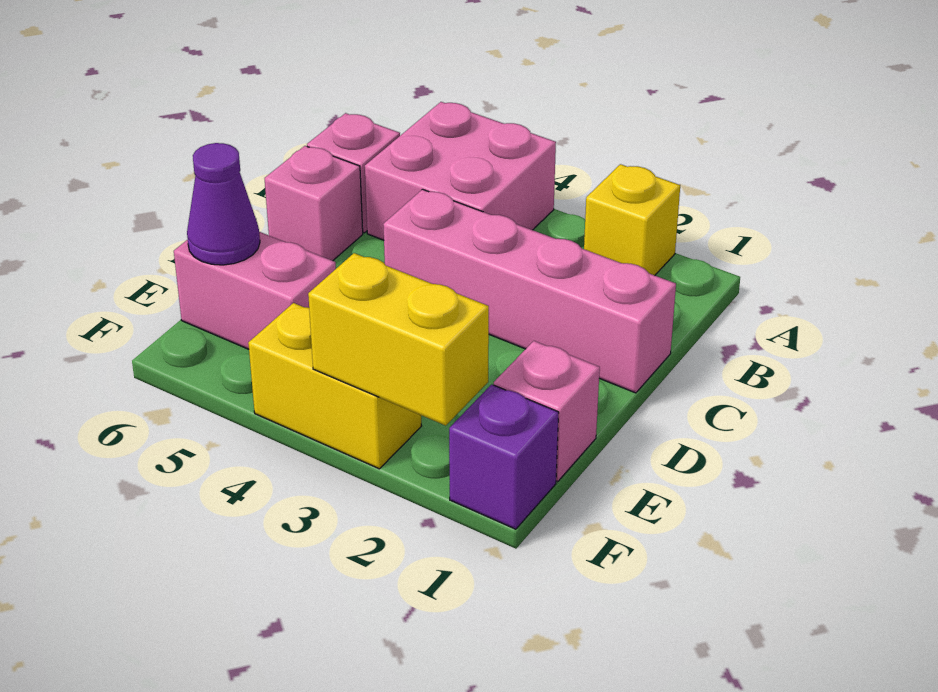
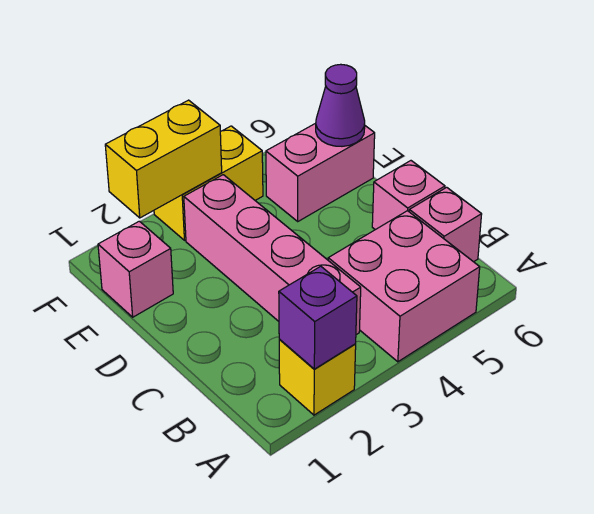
pink 1x4 brick [383,189,676,393] -> pink 1x4 brick turned to [184,175,361,335]
purple 1x1 brick [449,384,559,529] -> purple 1x1 brick moved to [279,266,357,369]

